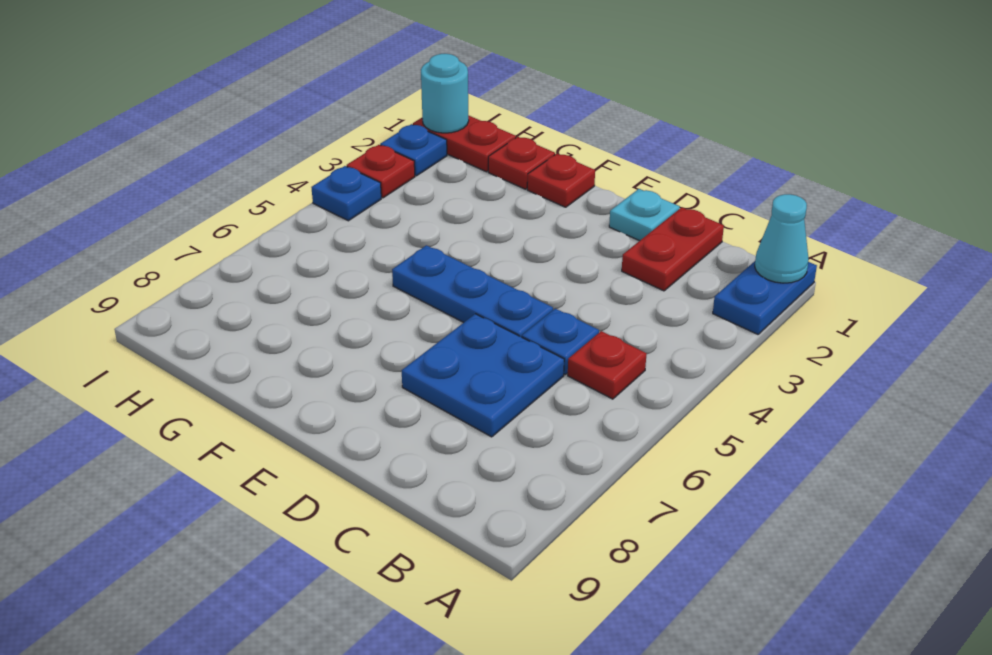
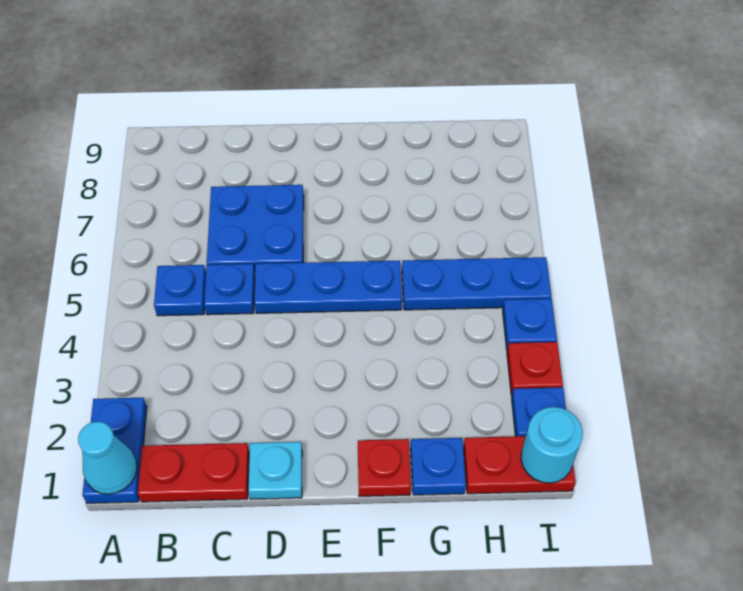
red 1x1 plate [568,331,646,399] -> blue 1x1 plate [154,265,206,316]
red 1x2 plate [622,207,724,291] -> red 1x2 plate turned to [138,443,249,502]
red 1x1 plate [488,137,555,189] -> blue 1x1 plate [411,438,466,495]
none -> blue 1x3 plate [402,257,551,310]

